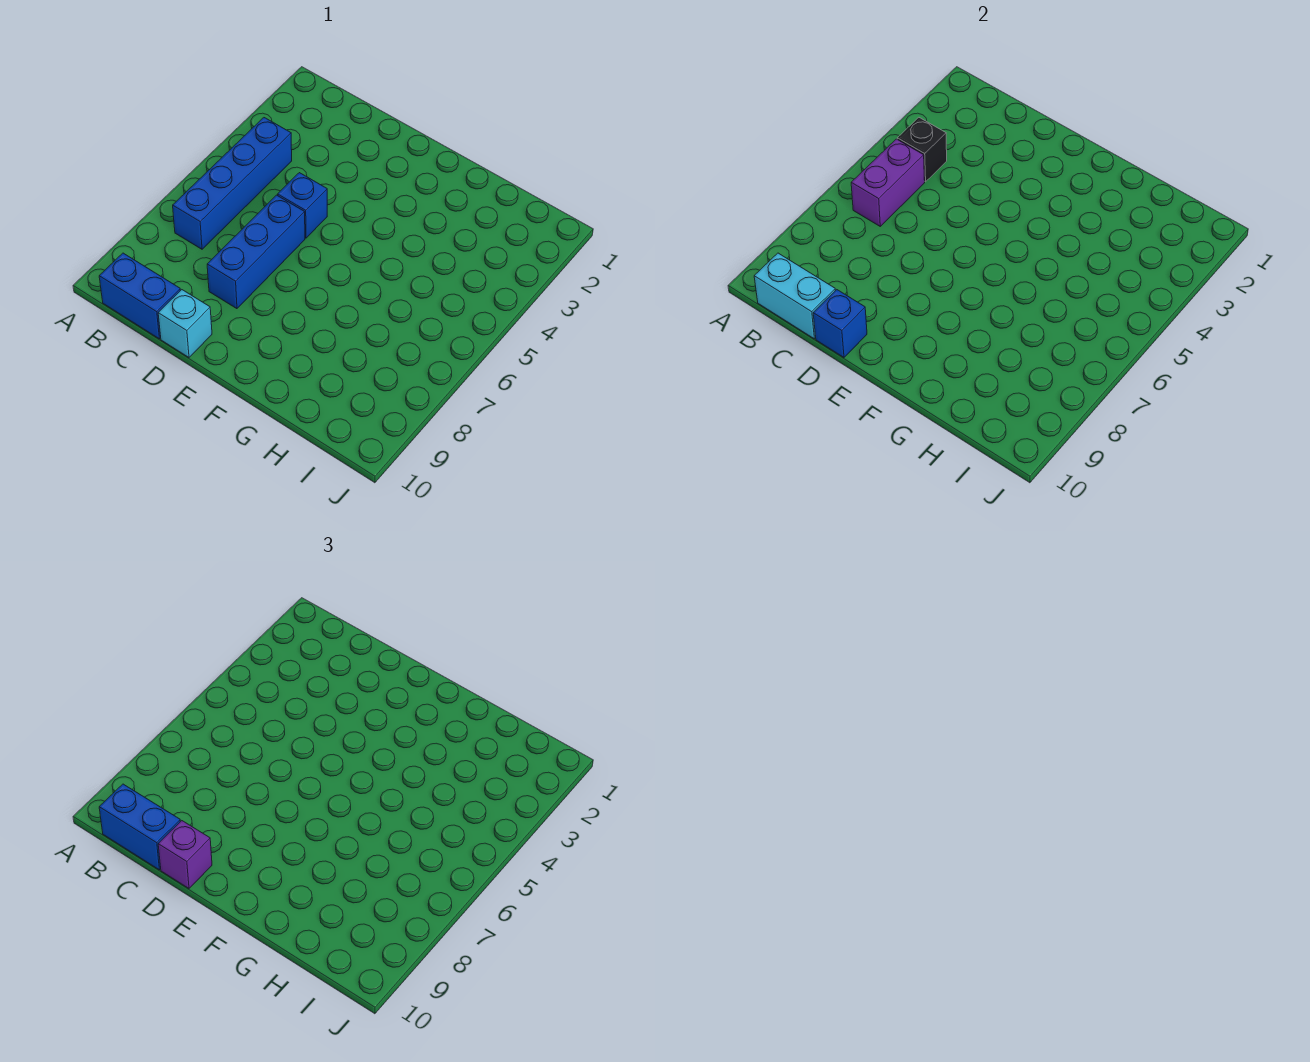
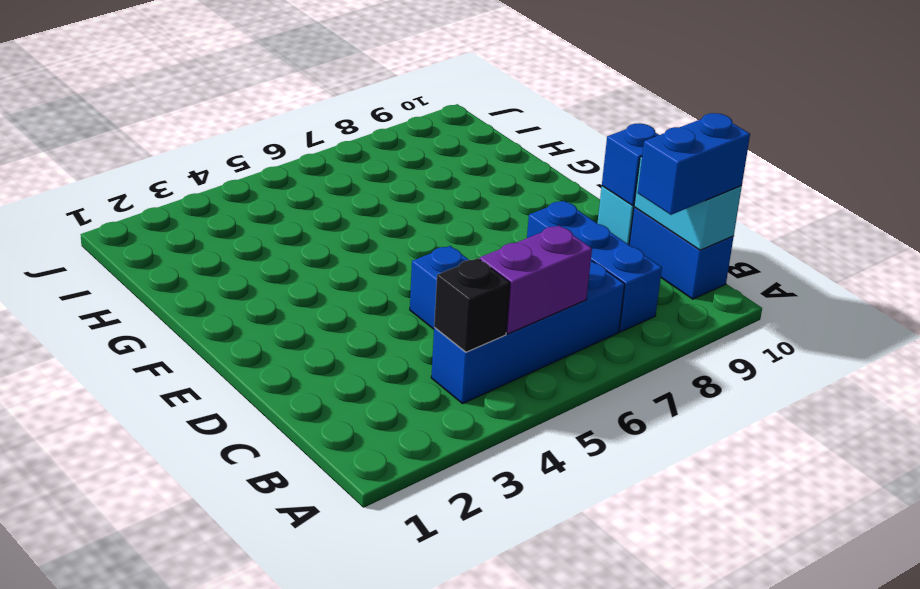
blue 1x2 brick [99,784,180,870] -> blue 1x2 brick turned to [638,113,750,215]
blue 1x3 brick [207,195,305,309] -> blue 1x3 brick turned to [527,201,662,332]
purple 1x1 brick [158,821,212,888] -> none

